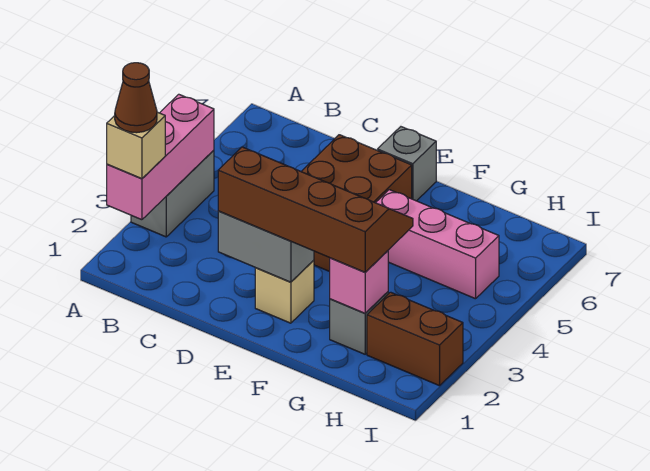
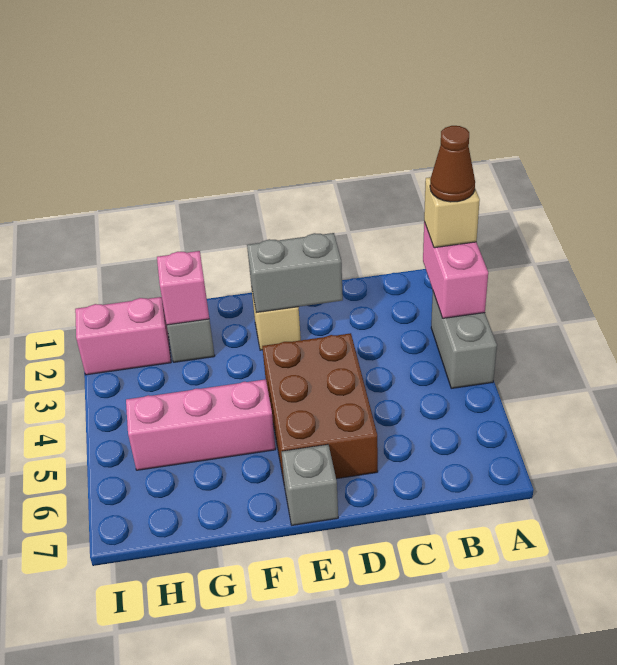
pink 1x3 brick [107,94,214,220] -> pink 1x2 brick [423,222,488,318]
brown 2x4 slope [218,147,413,272] -> none
brown 1x2 brick [367,292,463,386] -> pink 1x2 brick [75,297,171,375]

